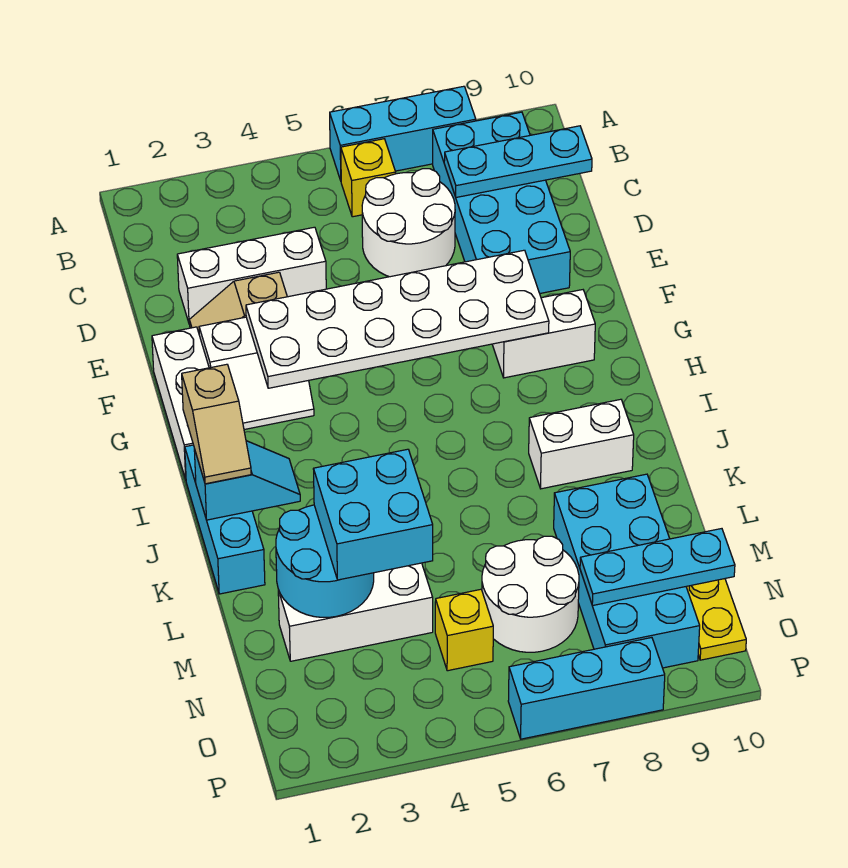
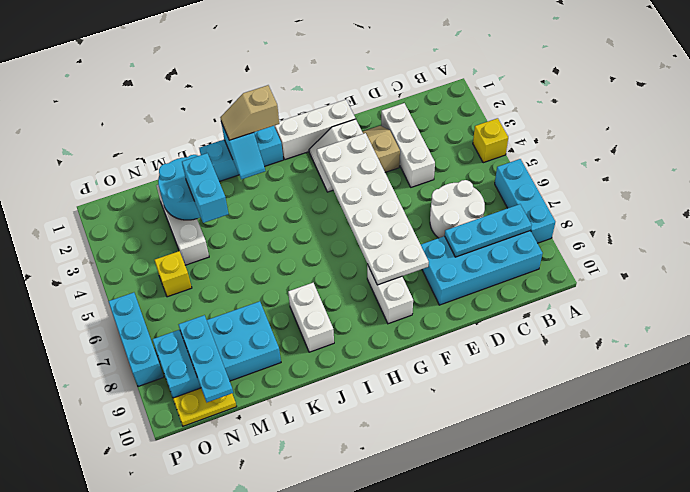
yellow 1x1 brick [341,139,396,217] -> yellow 1x1 brick moved to [473,118,508,163]
cyan 1x3 plate [444,126,592,197] -> cyan 1x3 plate turned to [445,204,532,257]
cyan 2x2 brick [313,449,433,580] -> cyan 1x2 brick [182,153,229,223]
white 2x2 round brick [482,536,579,652] -> none

